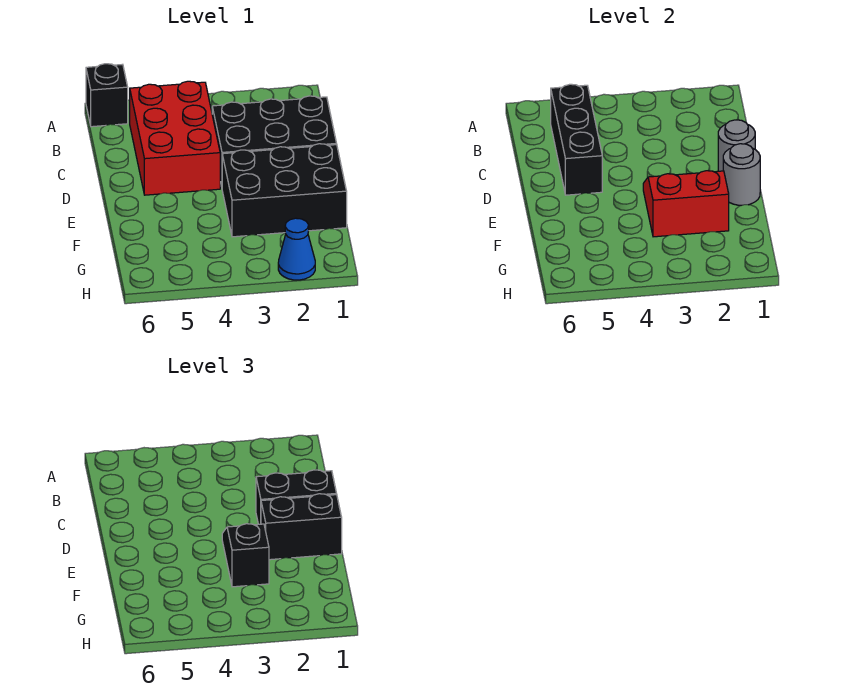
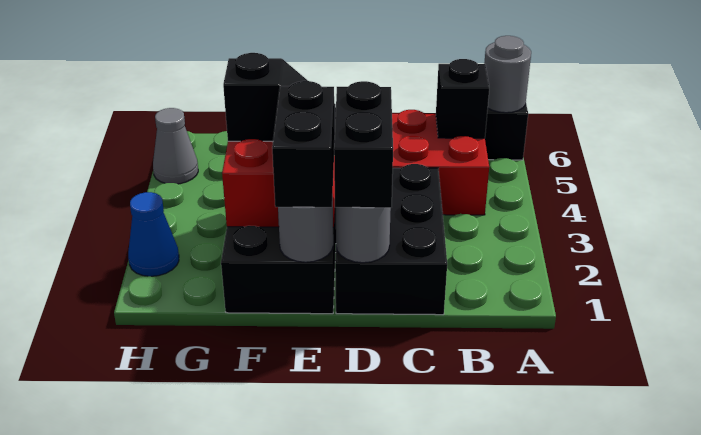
none -> grey 1x1 round brick [484,36,531,113]
black 1x3 brick [551,84,602,195] -> black 1x1 brick [436,59,489,138]
none -> grey 1x1 cone [153,108,198,184]

